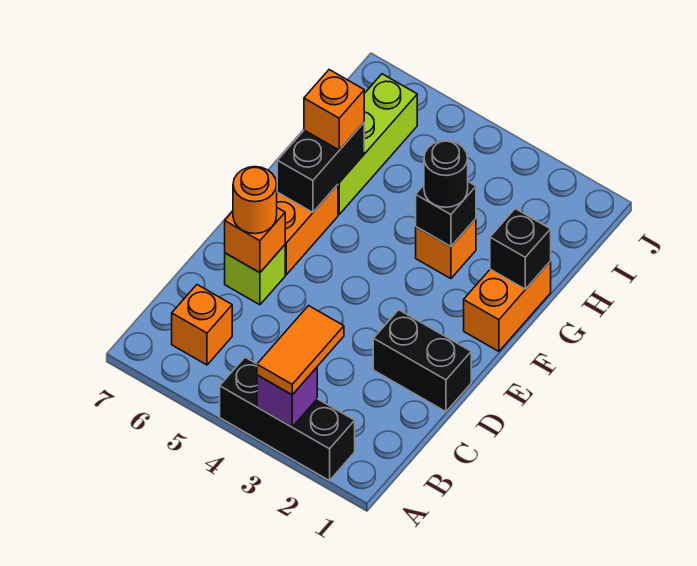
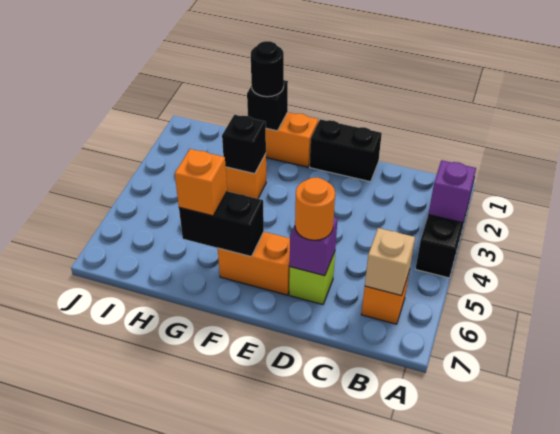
orange 1x2 tile [257,306,344,395] -> none
none -> tan 1x1 brick [365,228,415,295]
black 1x2 brick [373,310,471,412] -> black 1x2 brick turned to [310,119,382,182]
orange 1x1 brick [225,208,285,273] -> purple 1x1 brick [290,217,338,276]
black 1x1 round brick [424,140,468,207] -> black 1x1 round brick moved to [251,41,284,97]
lime 1x3 brick [338,74,417,214] -> none

